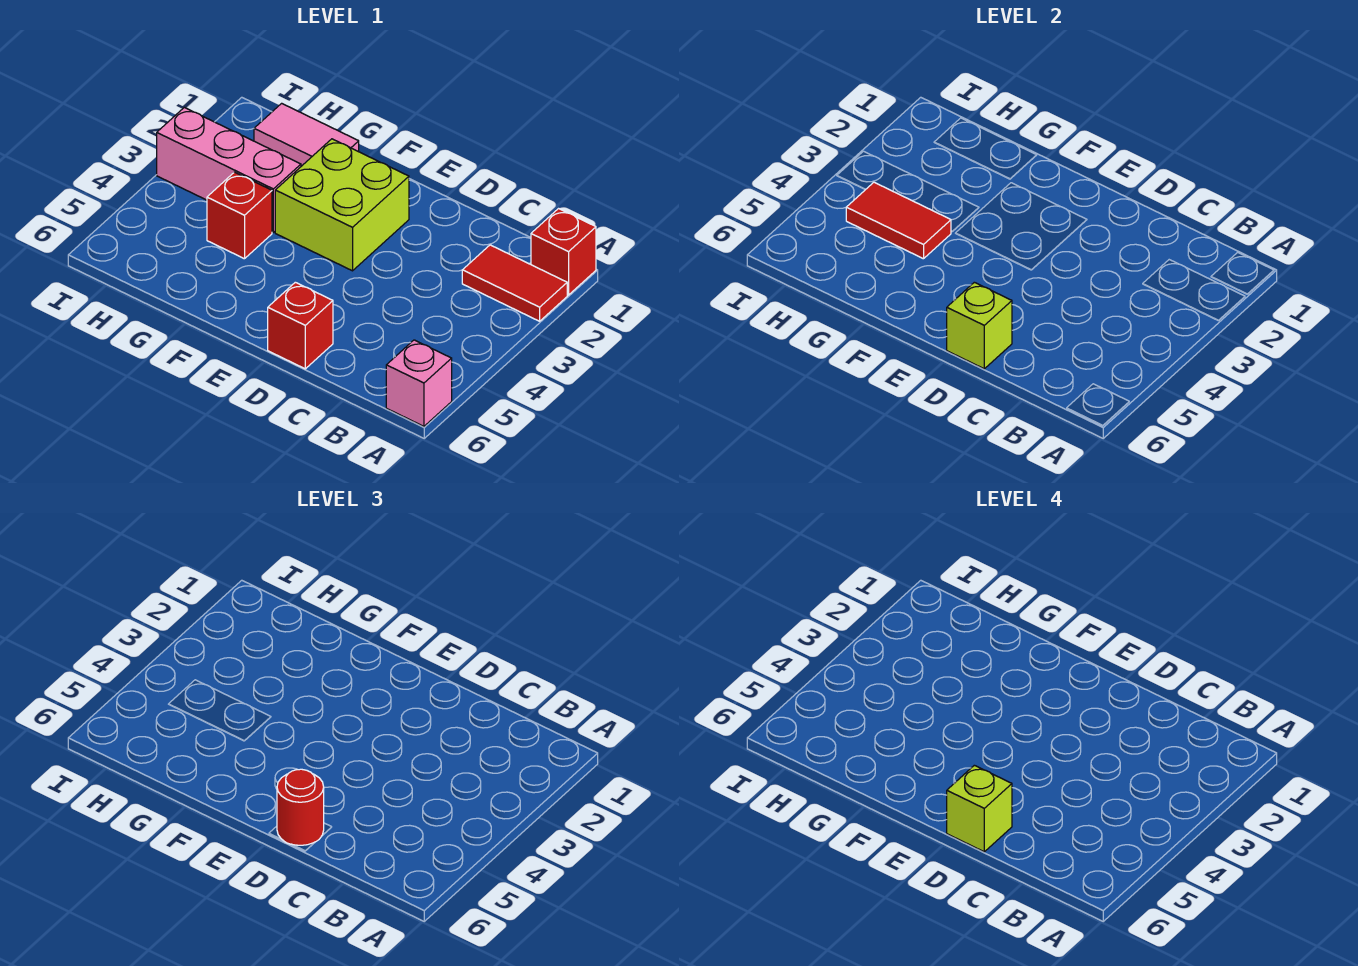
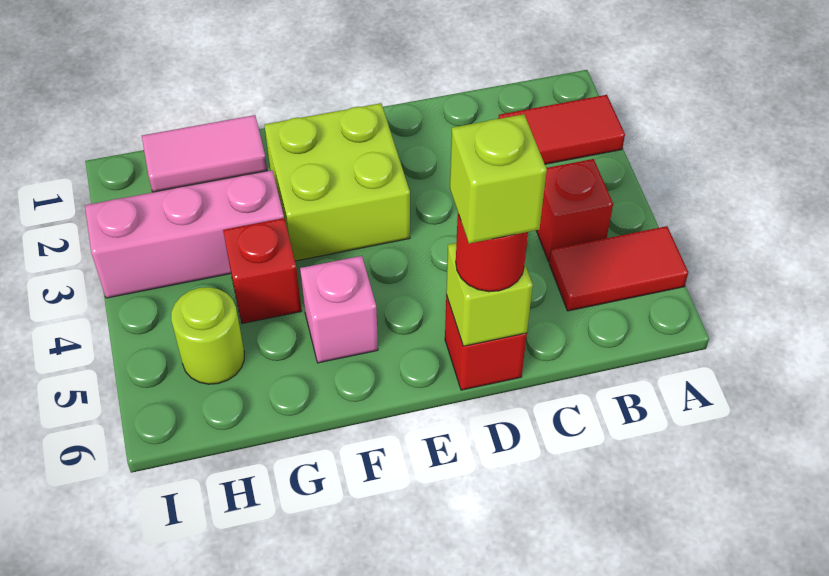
red 1x1 brick [531,209,596,295] -> red 1x1 brick moved to [536,159,613,262]
pink 1x1 brick [386,340,452,426] -> pink 1x1 brick moved to [300,256,378,363]
red 1x2 tile [846,182,951,259] -> red 1x2 tile moved to [549,226,688,311]
none -> lime 1x1 round brick [171,287,244,384]

